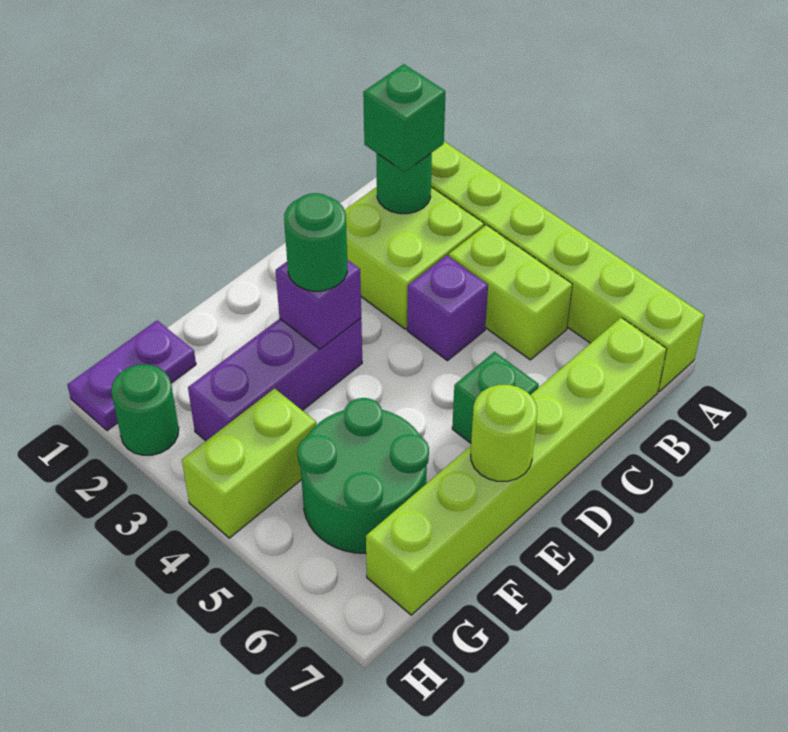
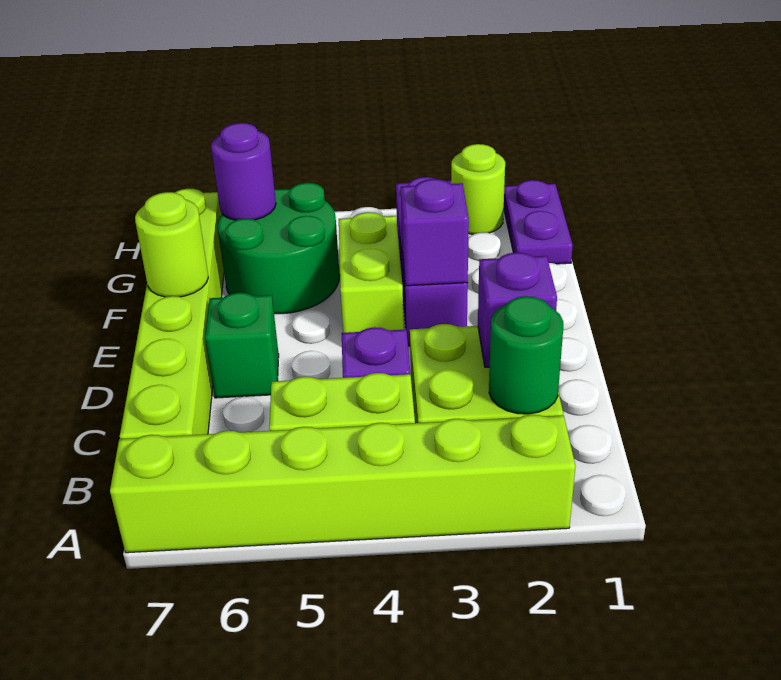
green 1x1 brick [363,64,445,172] -> none
none -> purple 1x1 brick [478,253,557,367]
green 1x1 round brick [284,193,347,291] -> none
lime 1x2 brick [182,388,316,538] -> lime 1x2 brick moved to [339,212,404,333]
none -> purple 1x1 round brick [211,123,276,220]
green 1x1 round brick [111,365,179,455] -> lime 1x1 round brick [451,144,505,234]

